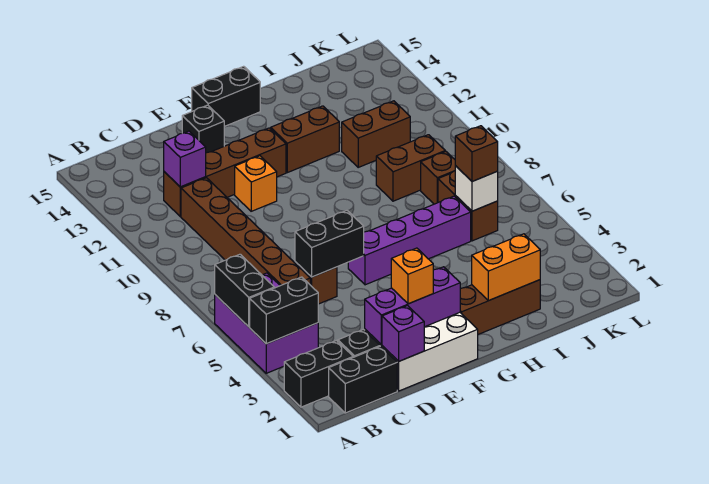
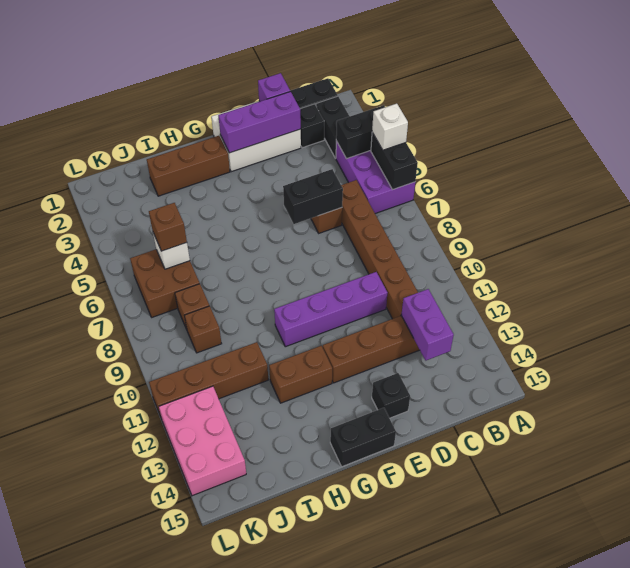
black 1x2 brick [284,341,353,407] -> black 1x2 brick turned to [316,96,350,158]
none -> white 1x1 brick [372,104,408,150]
purple 1x1 brick [164,131,206,187] -> purple 1x2 brick [401,289,454,360]
orange 1x1 brick [391,248,433,304] -> none
orange 1x1 brick [235,156,277,211] -> none
purple 1x4 brick [348,196,471,285] -> purple 1x4 brick moved to [274,272,387,347]
orange 1x2 brick [472,234,540,301] -> none
brown 1x2 brick [376,135,445,201] -> brown 1x1 brick [184,306,222,353]
brown 1x2 brick [342,101,410,167] -> brown 1x4 brick [149,342,268,419]
brown 1x2 brick [438,171,498,241] -> brown 2x2 brick [130,249,200,317]
none -> pink 2x3 brick [159,386,246,496]

